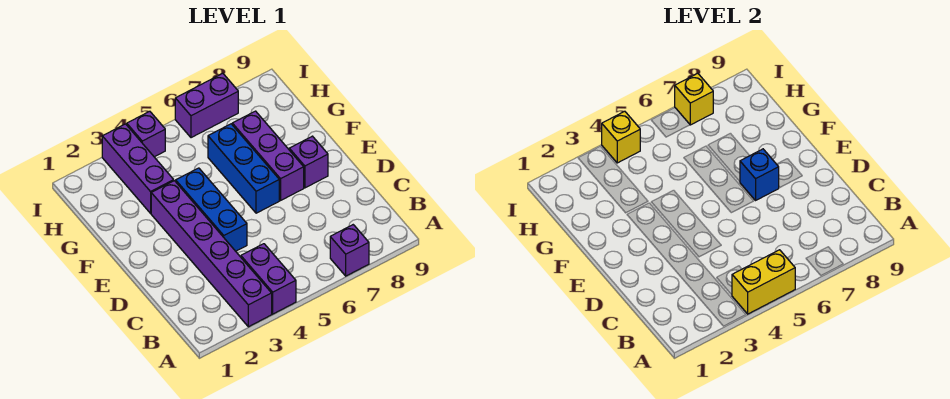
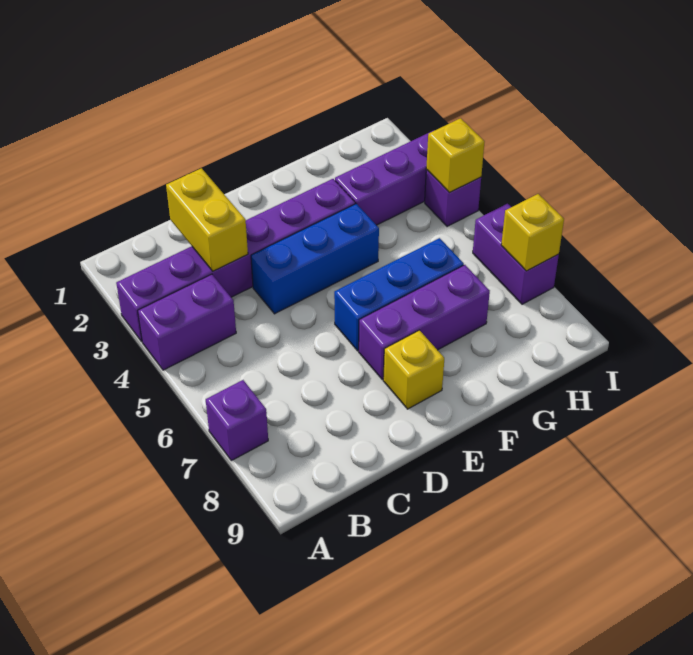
yellow 1x2 brick [732,250,795,314] -> yellow 1x2 brick moved to [166,168,248,271]
blue 1x1 brick [740,149,779,200] -> none
purple 1x1 brick [289,136,328,188] -> yellow 1x1 brick [383,330,444,409]

